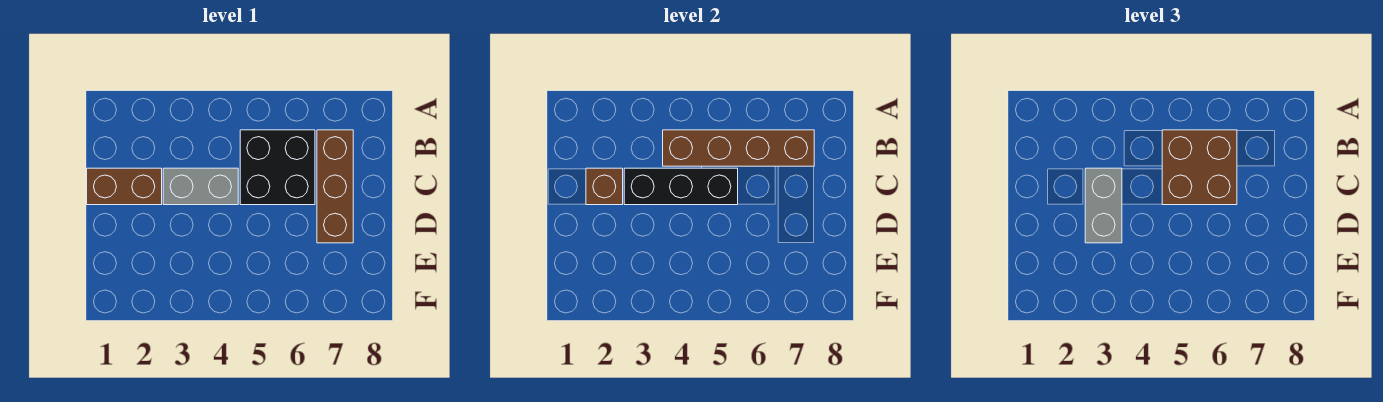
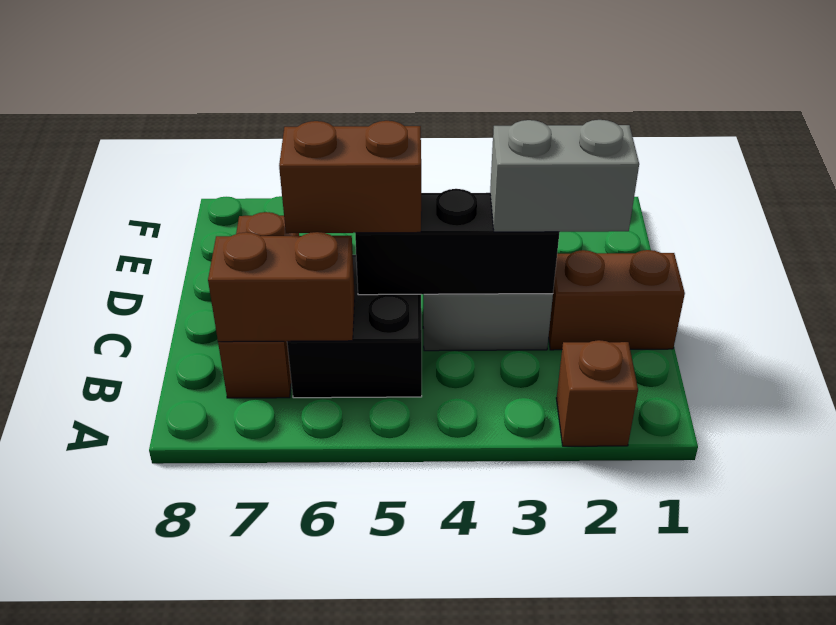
brown 1x4 brick [663,130,814,166] -> brown 1x2 brick [208,232,355,342]
brown 2x2 brick [1162,130,1237,205] -> brown 1x2 brick [279,121,421,233]
brown 1x1 brick [586,168,623,205] -> brown 1x1 brick moved to [556,340,638,446]
grey 1x2 brick [1085,168,1122,243] -> grey 1x2 brick turned to [490,120,639,232]

